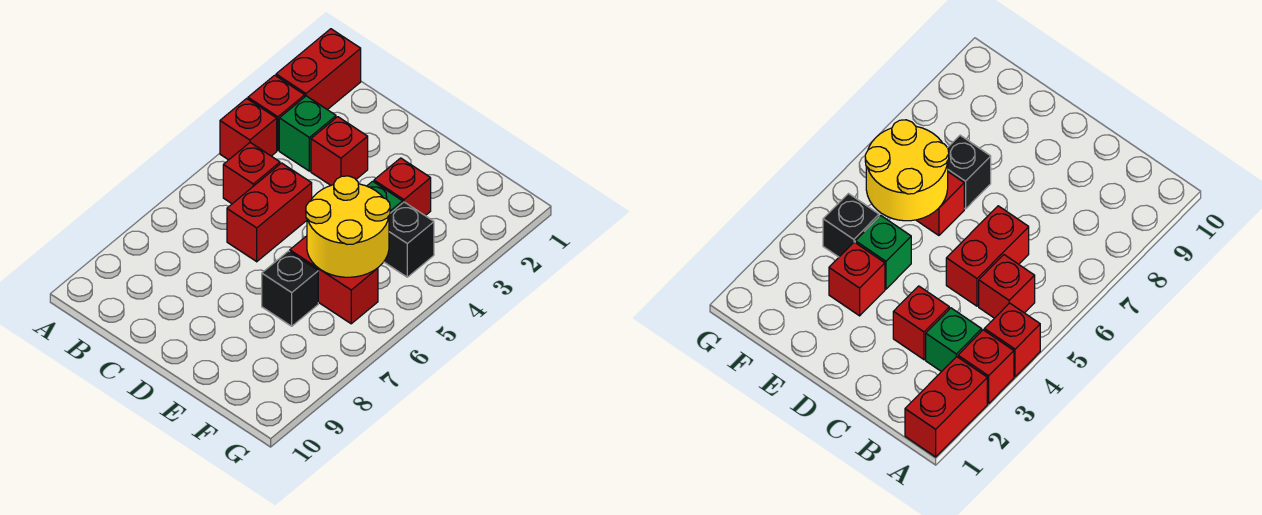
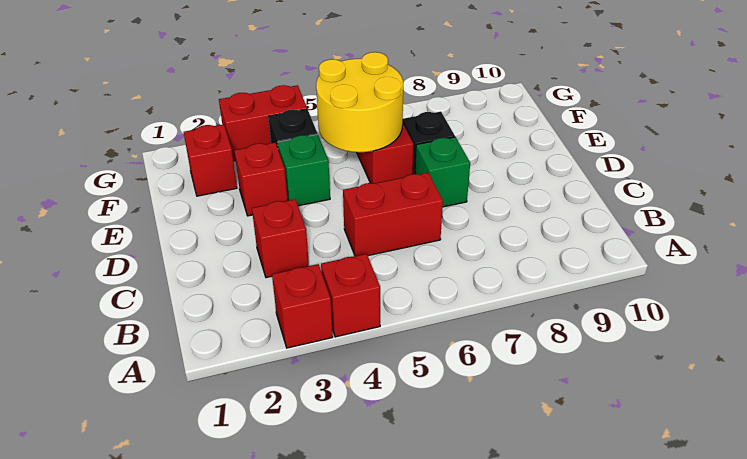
red 1x2 brick [276,29,361,110] -> red 1x2 brick moved to [219,85,307,161]
green 1x1 brick [279,96,336,171] -> green 1x1 brick moved to [415,137,470,207]
red 1x1 brick [223,143,280,204] -> red 1x1 brick moved to [184,124,237,196]

